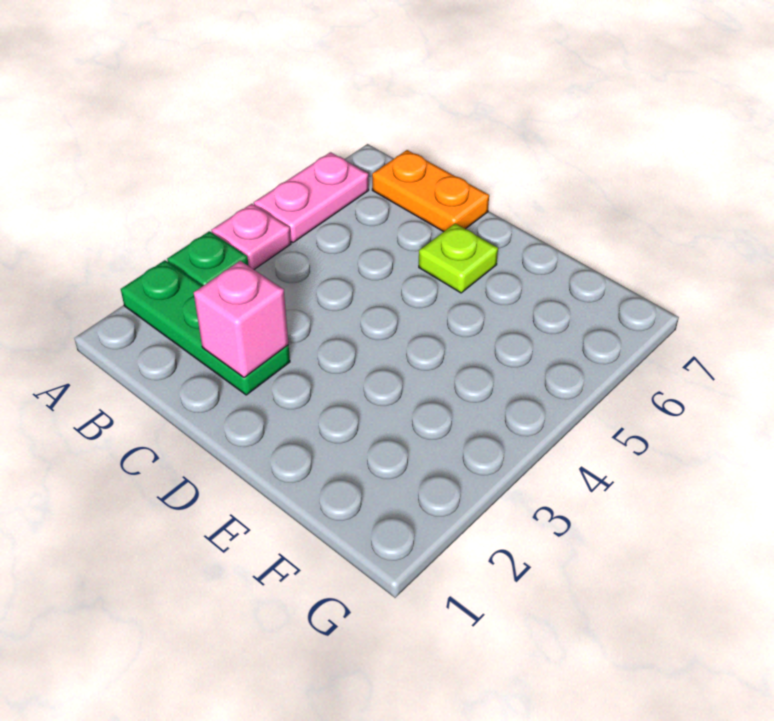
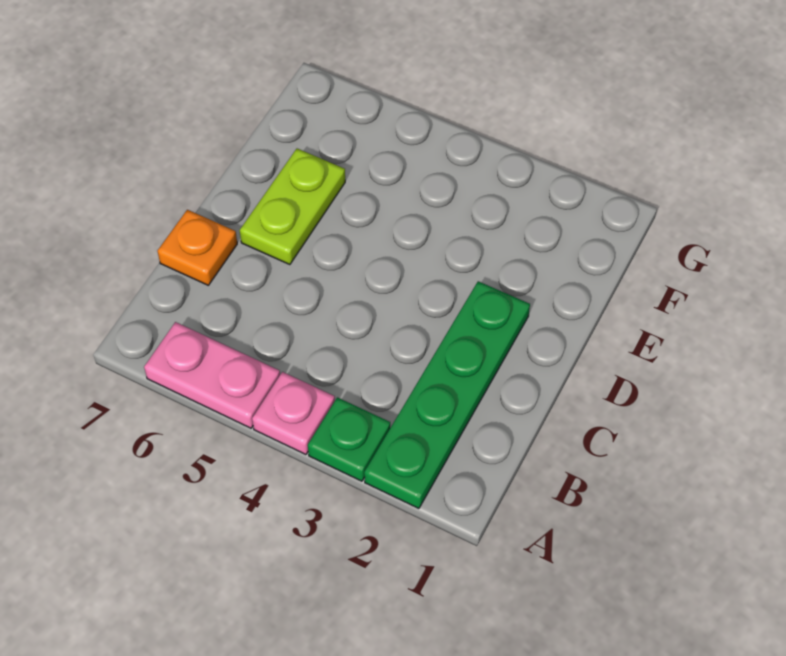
green 1x3 plate [121,260,290,395] -> green 1x4 plate [364,281,530,509]
orange 1x2 plate [372,150,489,232] -> orange 1x1 plate [158,210,237,285]
pink 1x1 brick [194,261,289,378] -> none
lime 1x1 plate [419,223,498,293] -> lime 1x2 plate [240,149,345,265]

